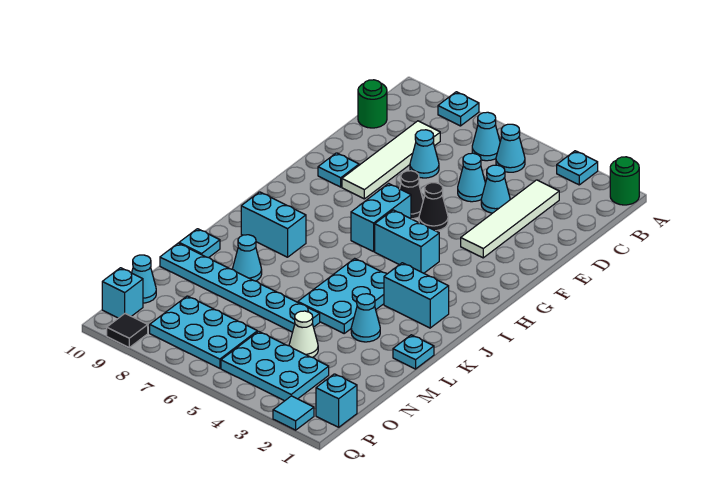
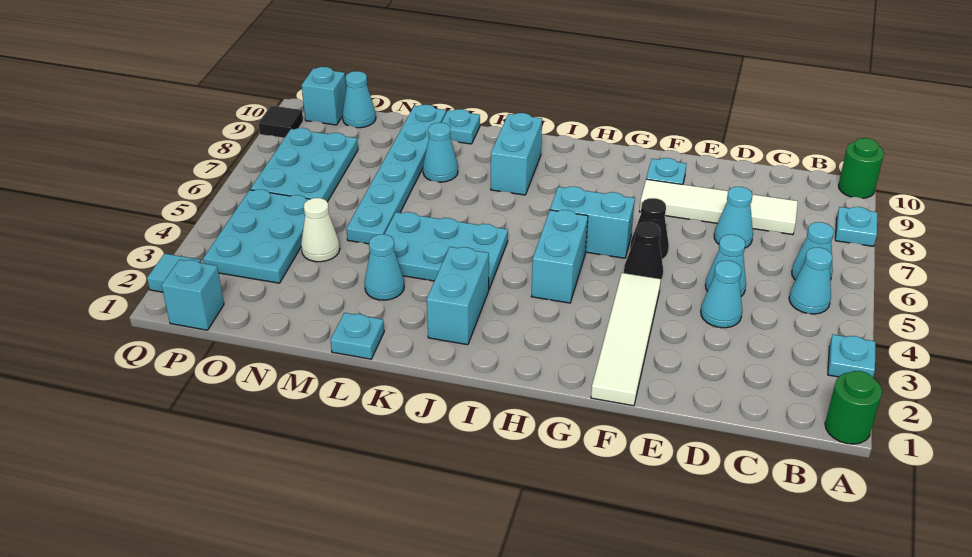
white 1x4 tile [461,180,559,258] -> white 1x4 tile turned to [591,273,661,406]
green 1x1 round brick [358,80,387,128] -> green 1x1 round brick moved to [838,138,884,198]

